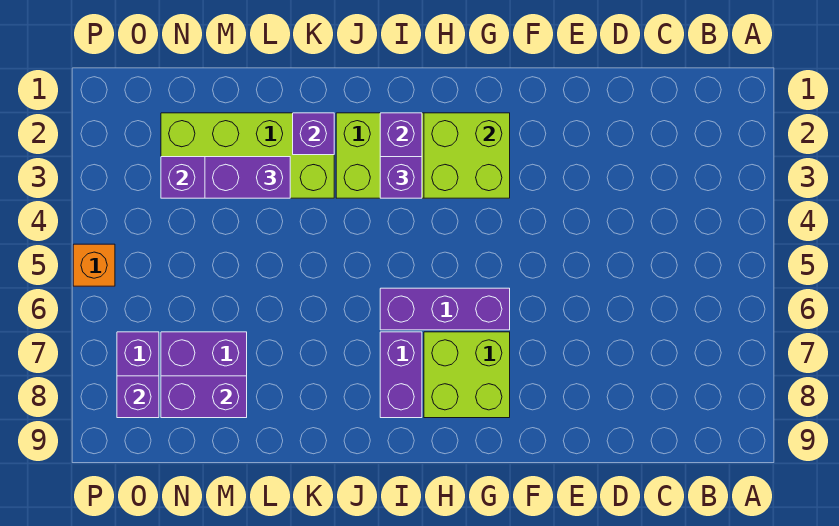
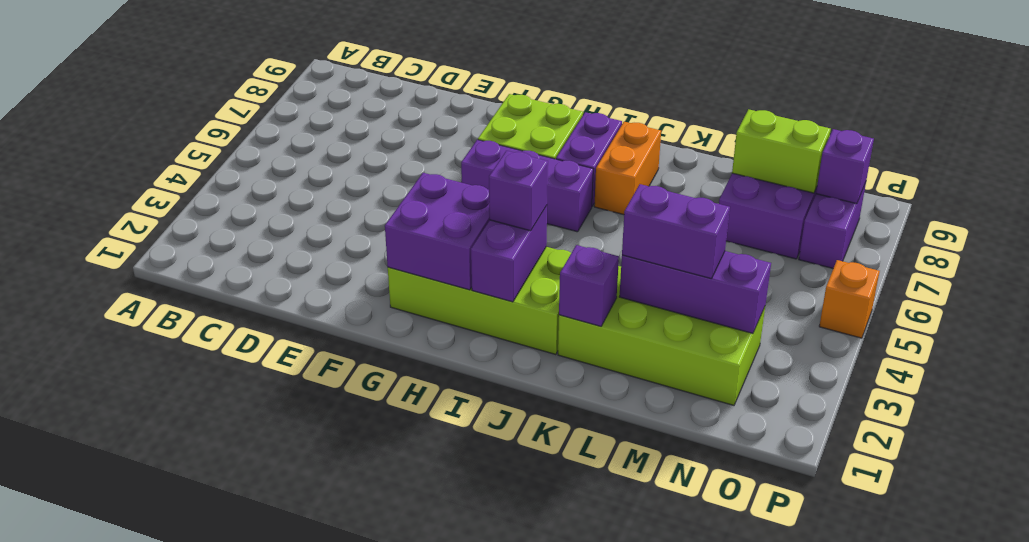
lime 2x2 brick [424,113,510,198] -> purple 2x2 brick [385,173,489,290]
none -> orange 1x2 brick [594,122,661,215]
purple 1x2 brick [161,376,247,418] -> lime 1x2 brick [732,109,831,193]

